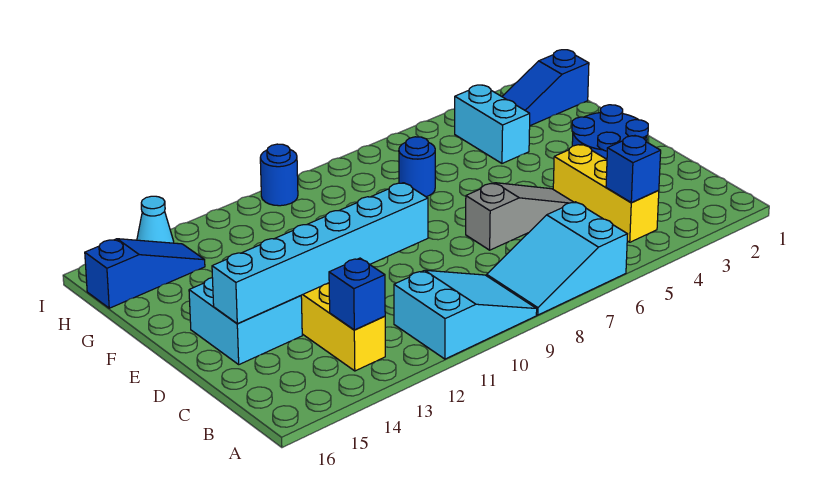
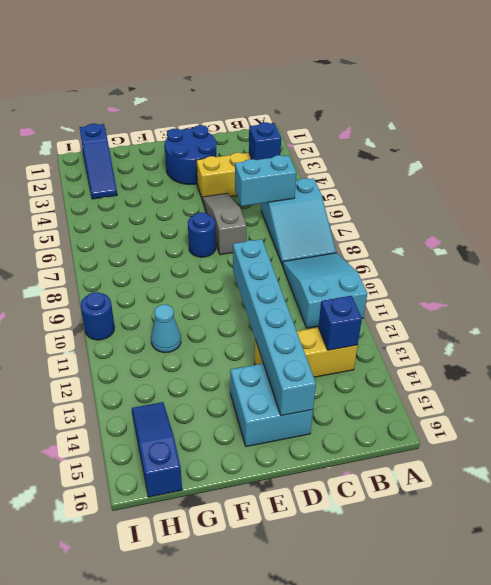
cyan 1x2 brick [455,85,530,163] -> cyan 1x2 brick moved to [235,155,296,206]
blue 1x1 round brick [399,137,435,197] -> blue 1x1 round brick moved to [188,213,216,257]
cyan 1x1 cone [137,196,174,243] -> cyan 1x1 cone moved to [151,305,181,353]

